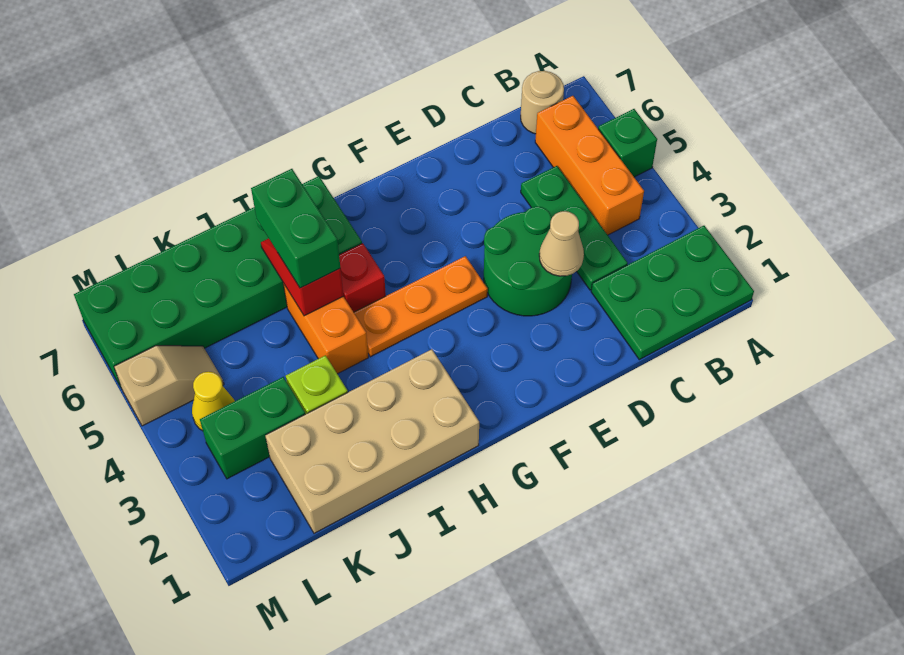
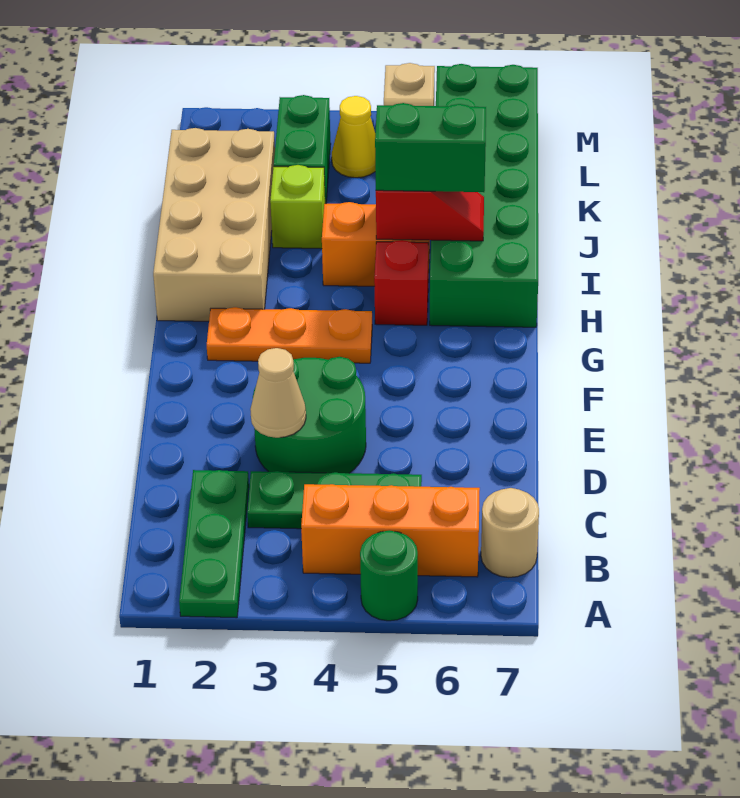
green 2x3 plate [591,226,754,360] -> green 1x3 plate [179,470,249,618]
green 1x1 brick [598,109,657,177] -> green 1x1 round brick [360,530,418,621]
orange 1x3 plate [354,256,488,357] -> orange 1x3 plate turned to [207,307,372,363]

